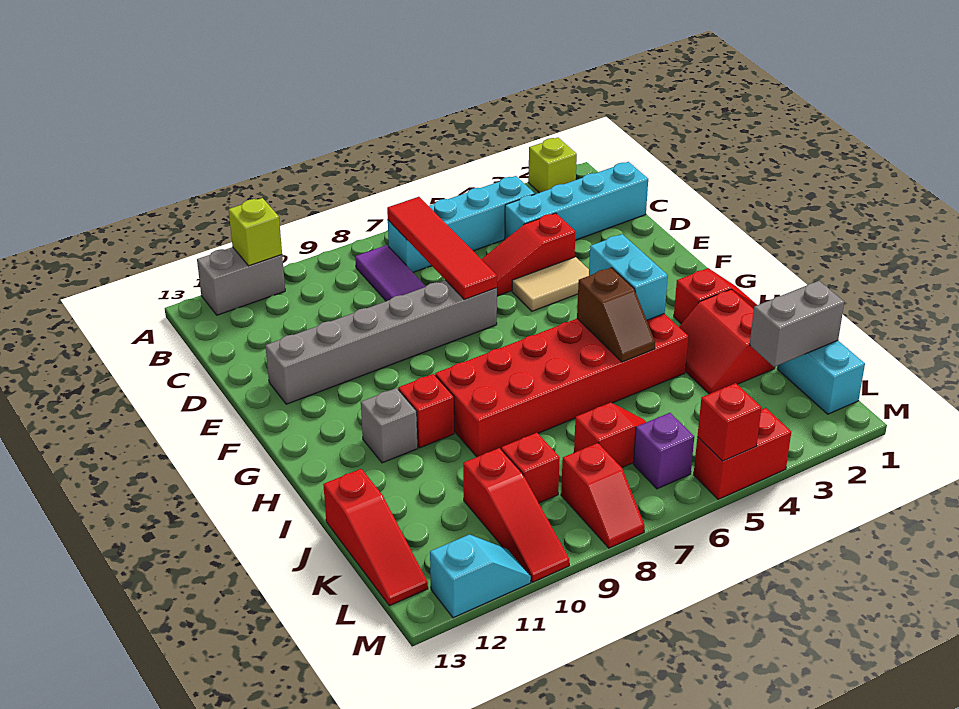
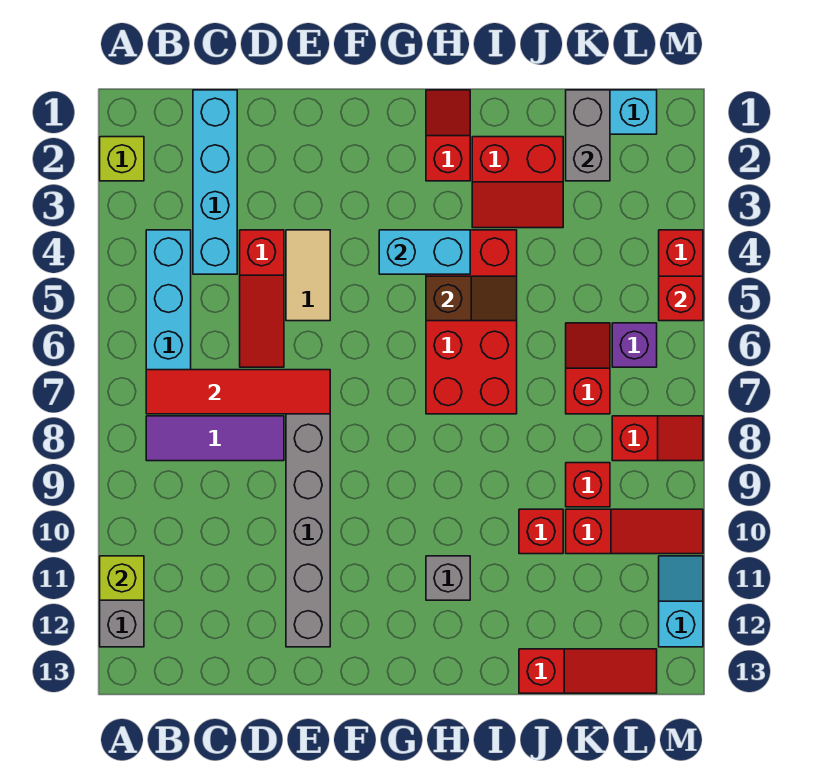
red 2x6 brick [435,314,688,457] -> red 2x4 brick [426,230,517,414]
red 1x1 brick [398,374,454,448] -> red 1x1 brick moved to [519,509,563,554]

